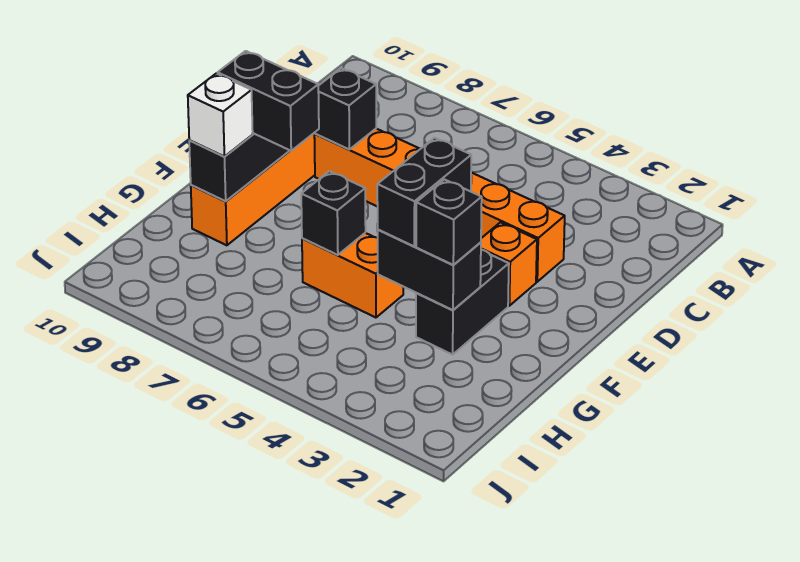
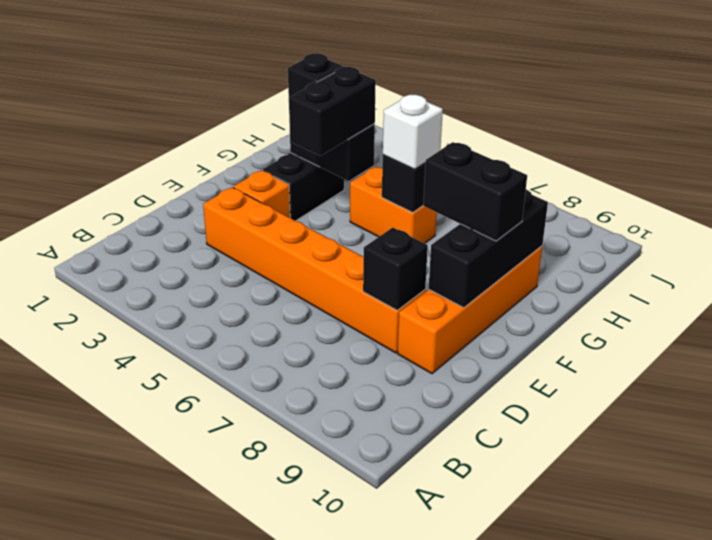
white 1x1 brick [188,74,253,156] -> white 1x1 brick moved to [383,95,443,169]

